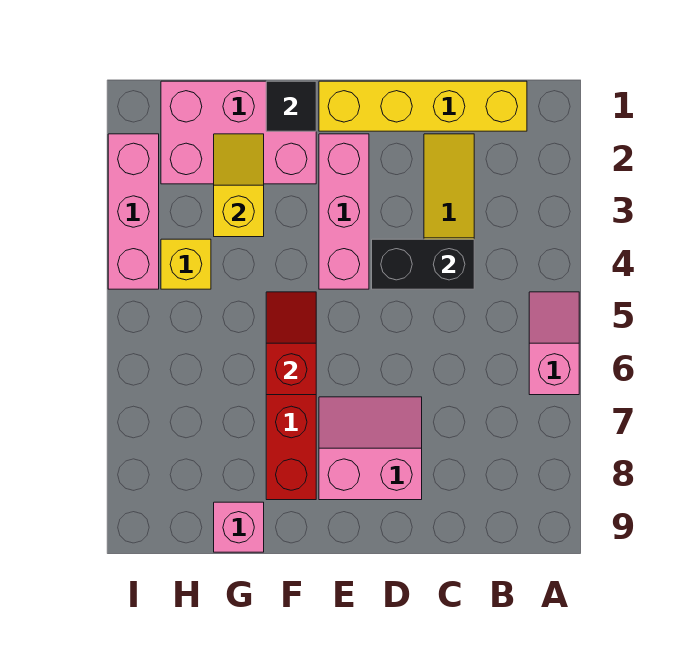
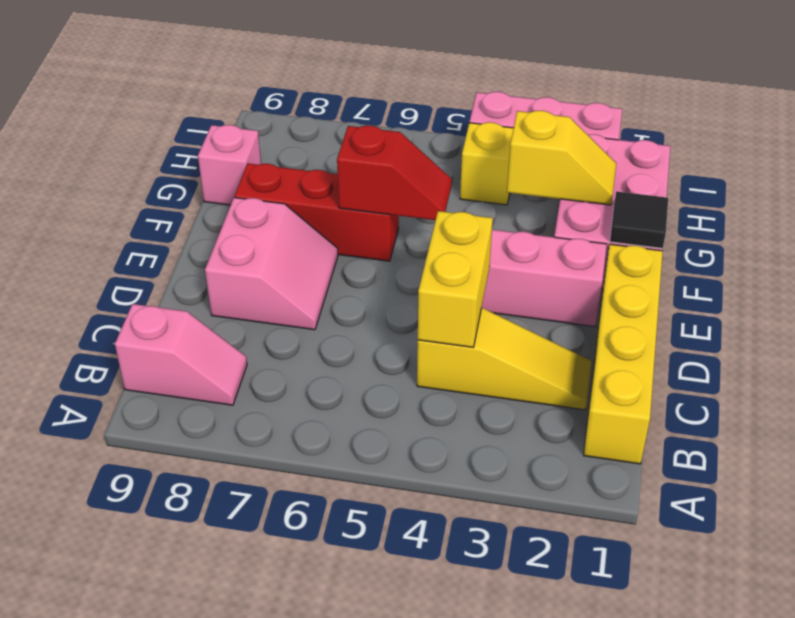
pink 1x2 slope [529,292,579,395] -> pink 1x2 slope moved to [115,304,247,405]
black 1x2 brick [372,239,474,289] -> yellow 1x2 brick [418,211,493,347]

